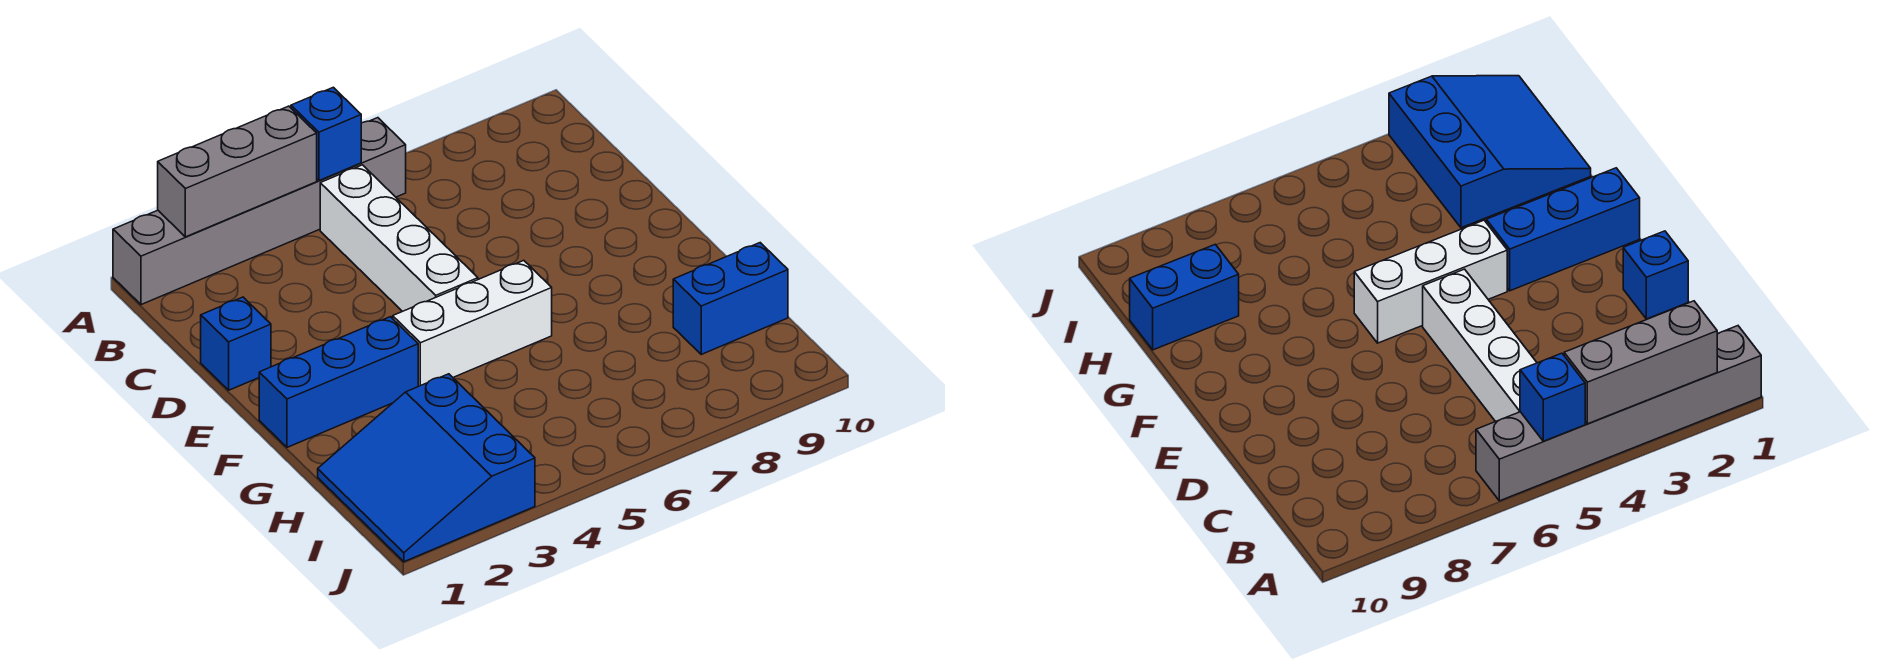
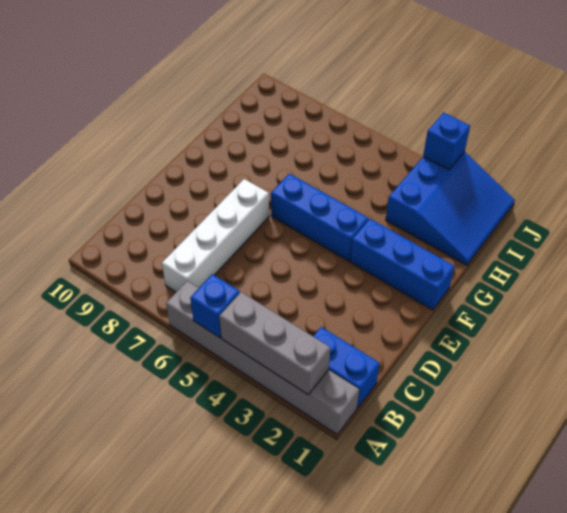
white 1x4 brick [320,165,478,312] -> white 1x4 brick moved to [162,179,269,292]
blue 1x1 brick [201,297,271,390] -> blue 1x1 brick moved to [423,112,470,170]
white 1x3 brick [393,260,552,386] -> blue 1x3 brick [271,174,368,261]
blue 1x2 brick [673,243,788,354] -> blue 1x2 brick moved to [313,327,380,408]

